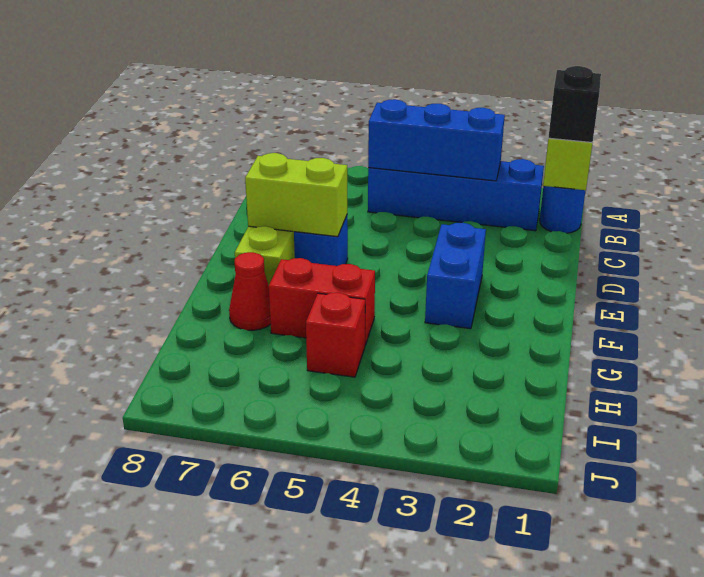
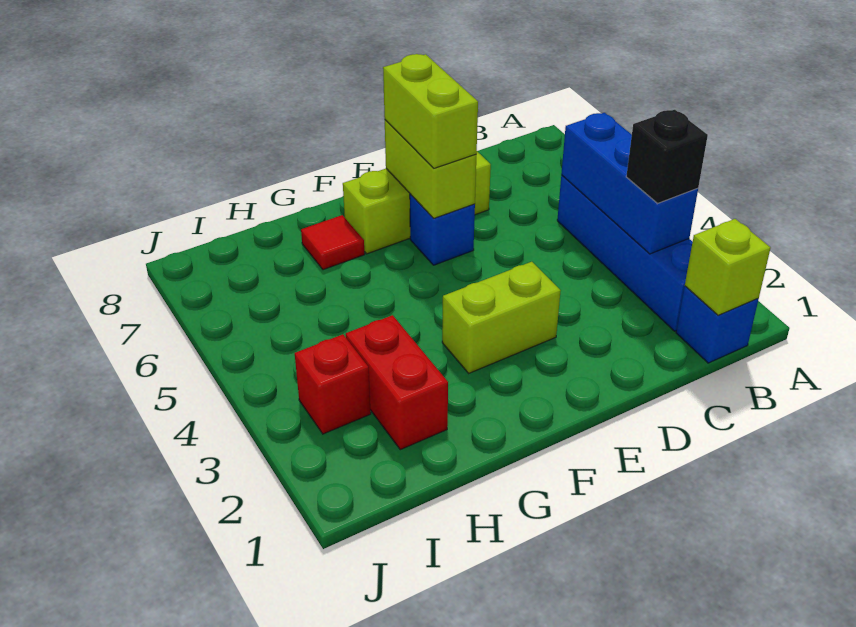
blue 1x1 round brick [540,186,586,233] -> blue 1x1 brick [676,286,758,363]
black 1x1 brick [548,66,601,143] -> black 1x1 brick moved to [626,110,708,203]
blue 1x2 brick [425,223,486,329] -> lime 1x2 brick [442,262,561,373]
none -> lime 1x2 brick [383,54,478,168]
red 1x2 brick [269,258,375,345] -> red 1x2 brick moved to [346,315,448,450]
red 1x1 cone [229,252,271,330] -> red 1x1 tile [301,215,365,270]
red 1x1 brick [306,293,365,377] -> red 1x1 brick moved to [295,334,371,434]

